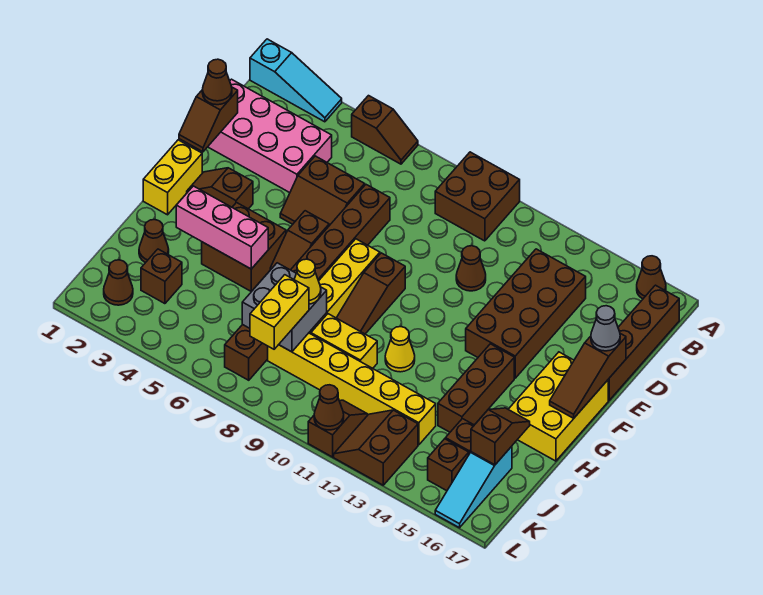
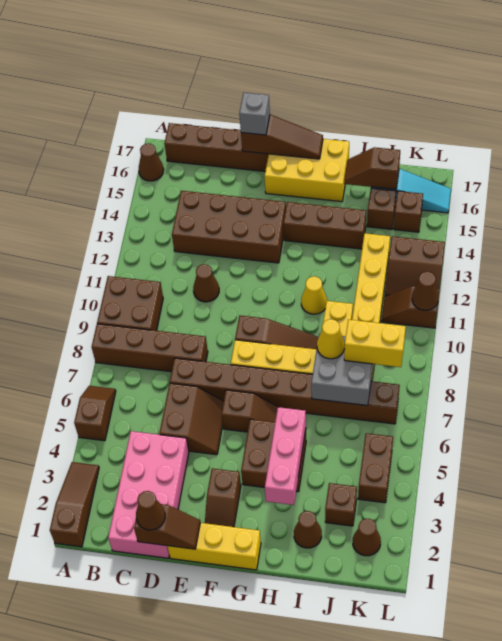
cyan 1x3 slope [250,39,342,122] -> brown 1x3 slope [50,462,99,547]
none -> brown 1x4 brick [92,324,208,372]
grey 1x1 cone [591,306,620,351] -> grey 1x1 brick [239,93,270,135]
yellow 1x2 brick [143,140,202,215] -> yellow 1x3 brick [167,523,261,570]
none -> brown 1x2 brick [358,433,393,503]

